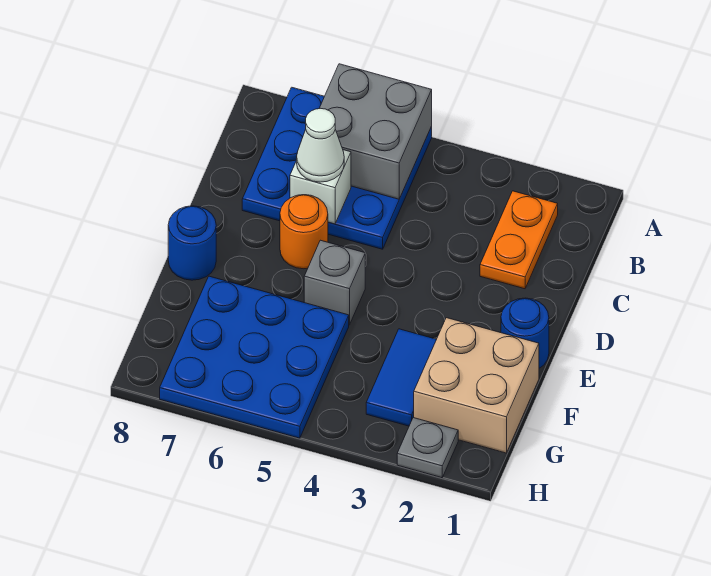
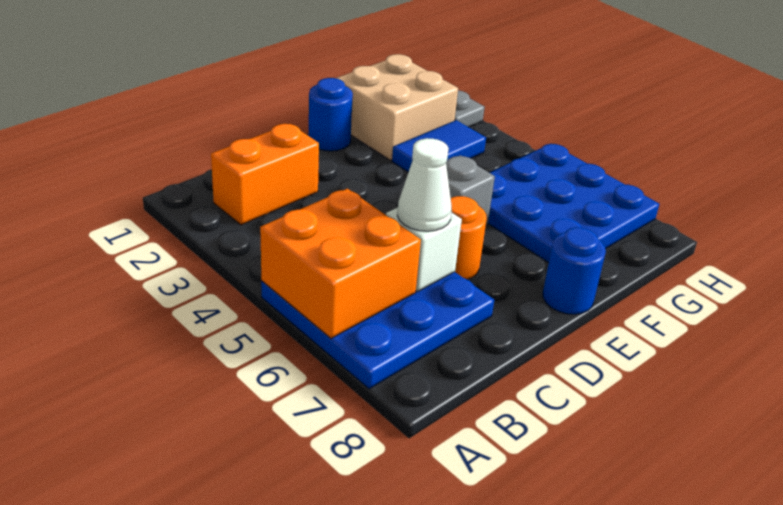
grey 2x2 brick [319,64,432,199] -> orange 2x2 brick [260,189,421,338]
orange 1x2 plate [480,191,558,289] -> orange 1x2 brick [211,124,319,225]

